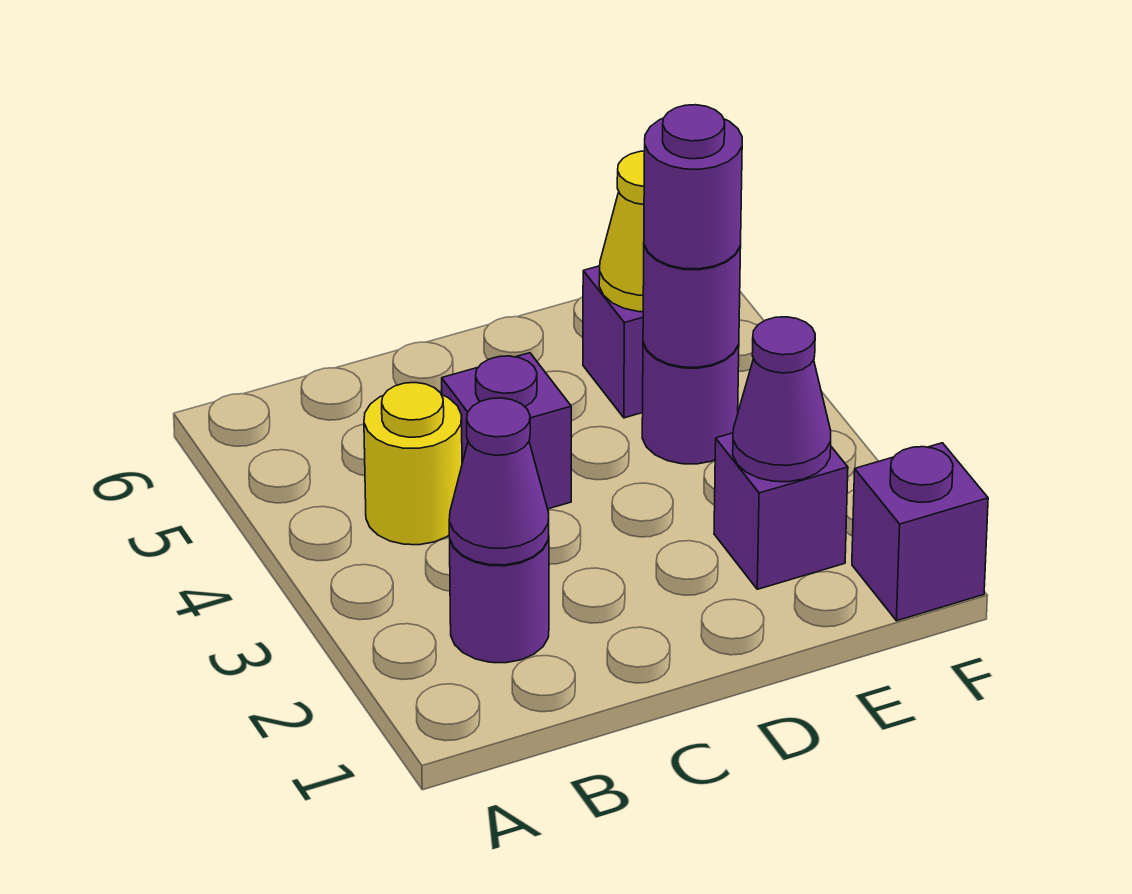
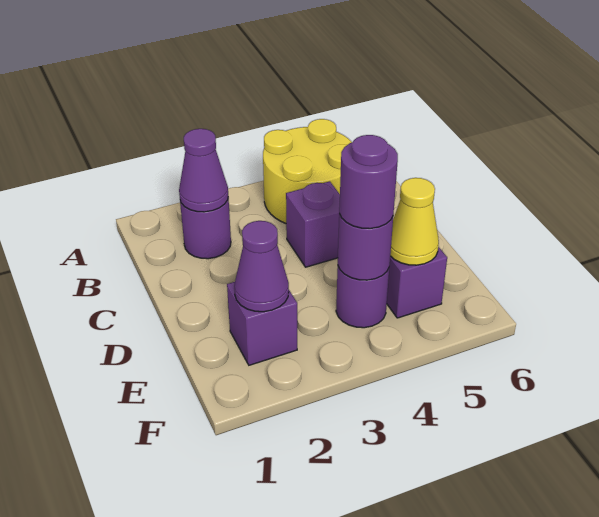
yellow 1x1 round brick [364,383,462,545] -> yellow 2x2 round brick [263,119,352,223]
purple 1x1 brick [852,443,988,621] -> none

